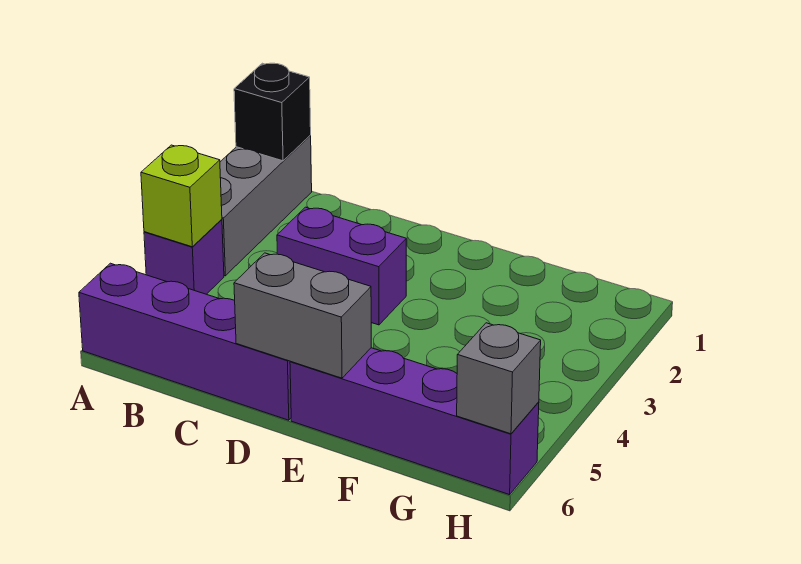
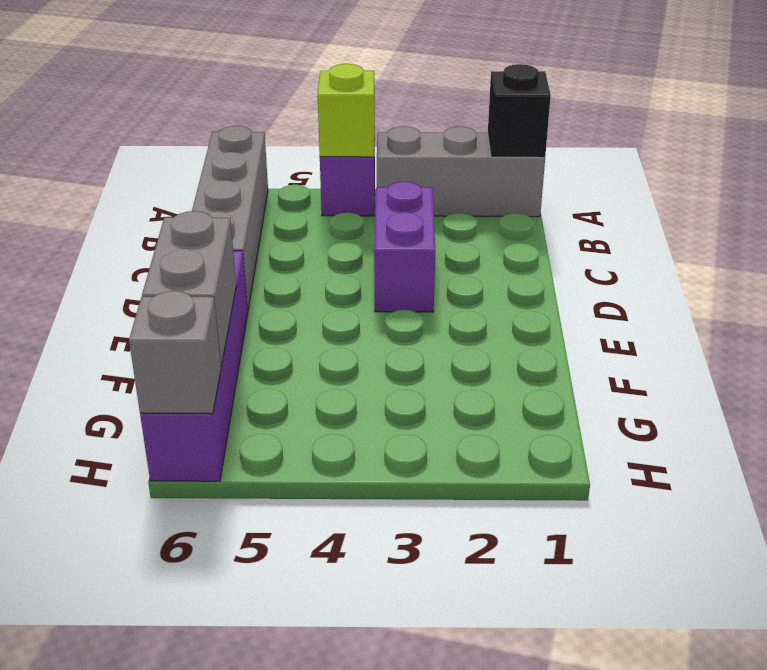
purple 1x4 brick [79,263,291,420] -> grey 1x4 brick [192,126,268,309]
grey 1x2 brick [234,253,371,378] -> grey 1x2 brick moved to [142,211,236,366]

